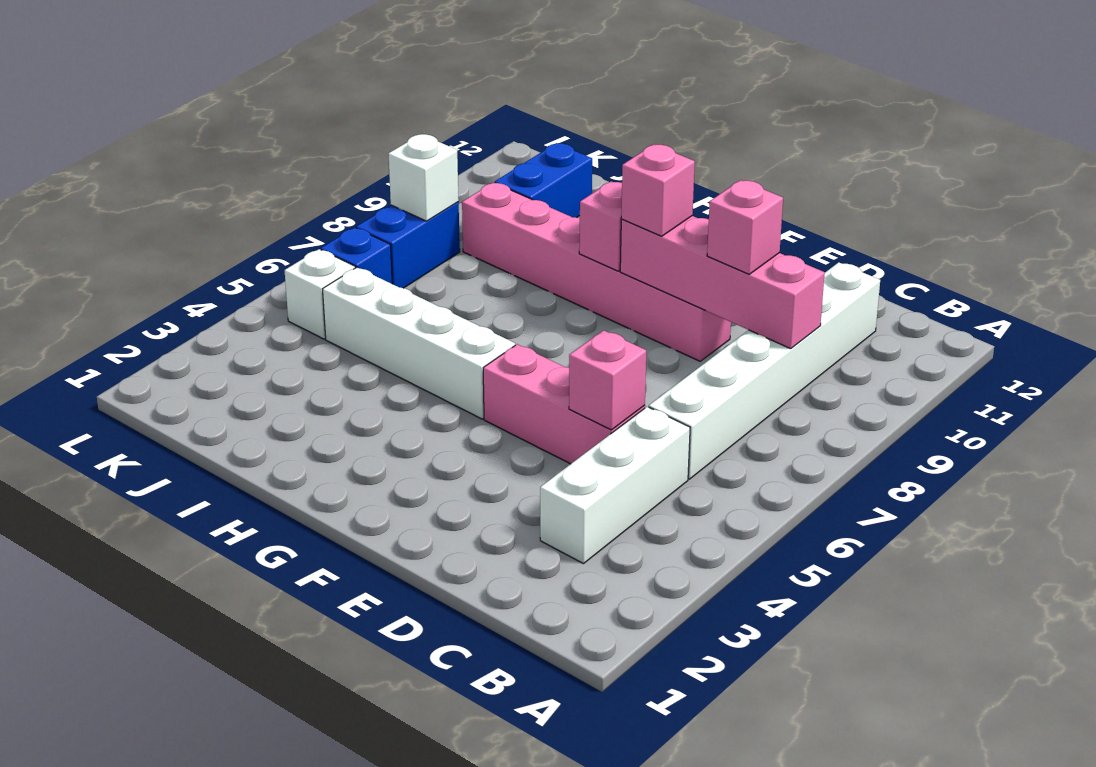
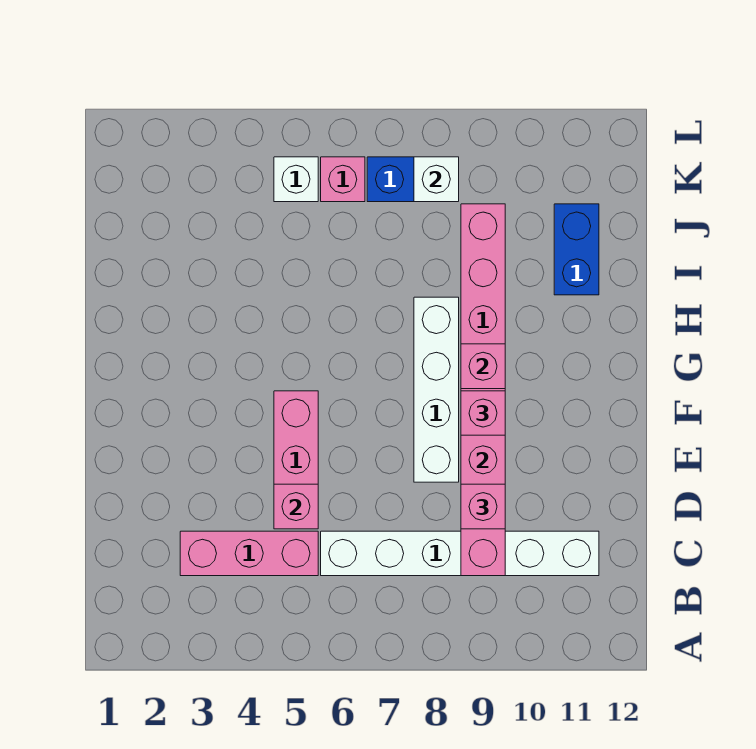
white 1x3 brick [540,407,690,564] -> pink 1x3 brick [180,531,318,576]
white 1x4 brick [323,267,515,419] -> white 1x4 brick moved to [414,297,459,482]
blue 1x2 brick [495,143,592,217] -> blue 1x2 brick turned to [554,204,599,295]
blue 1x1 brick [321,228,392,284] -> pink 1x1 brick [321,157,365,202]

